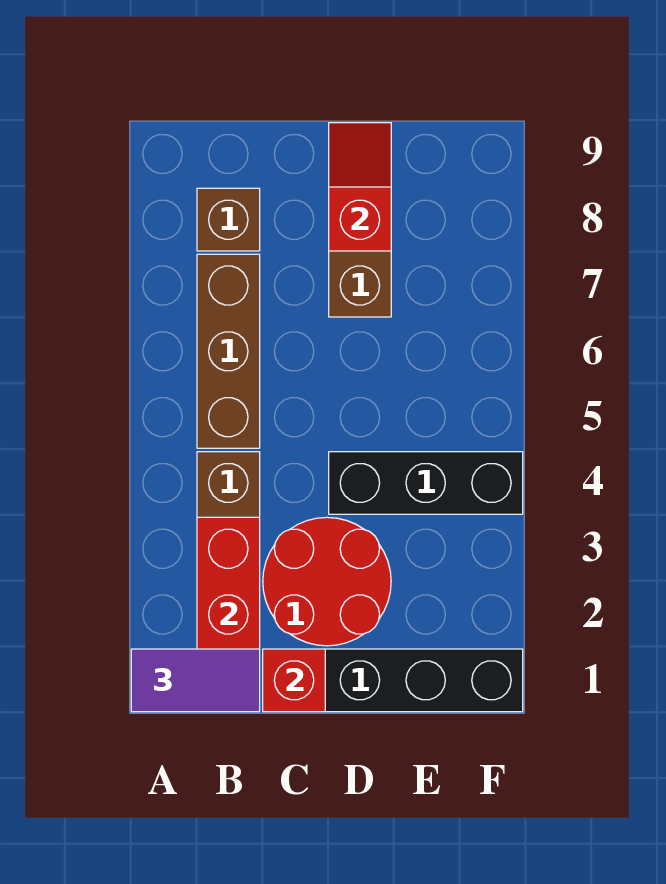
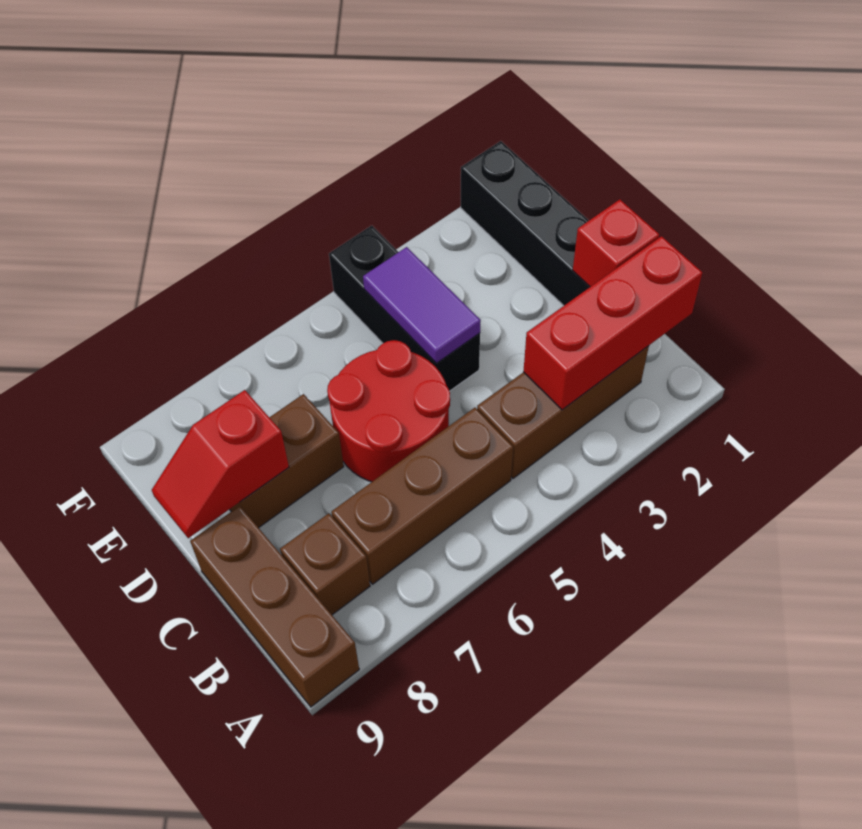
purple 1x2 tile [131,649,260,712] -> purple 1x2 tile moved to [363,247,481,363]
none -> brown 1x3 brick [190,506,359,707]
red 2x2 round brick [263,517,391,646] -> red 2x2 round brick moved to [327,340,450,482]

